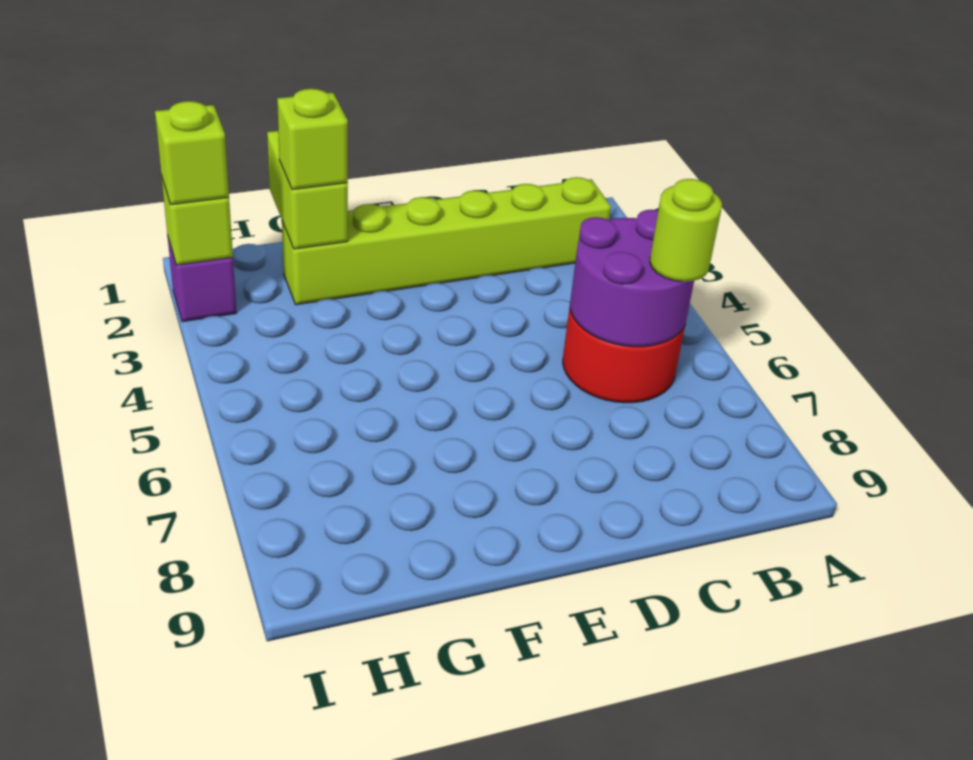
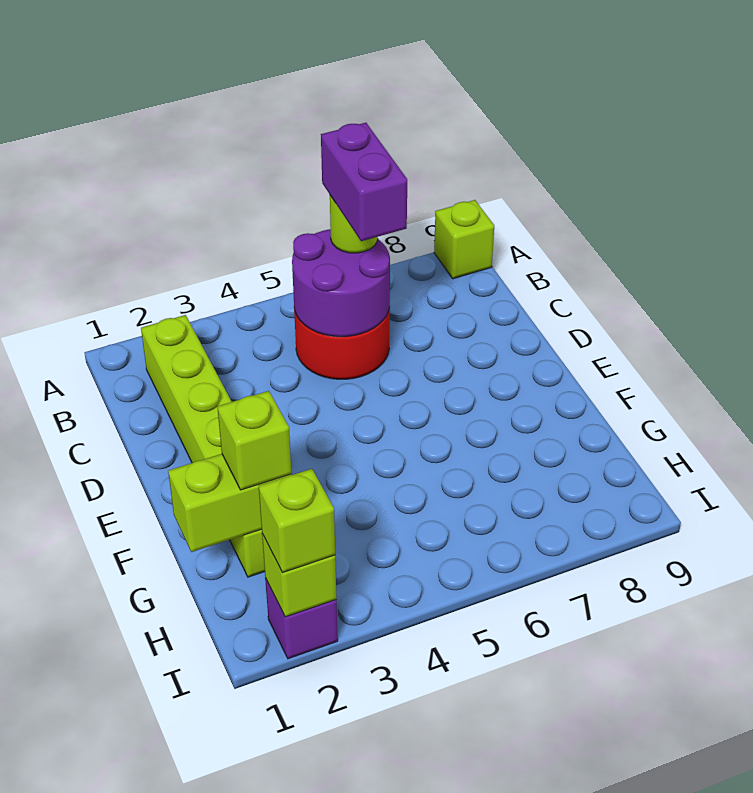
none -> lime 1x1 brick [434,200,494,279]
none -> purple 1x2 brick [321,123,407,241]

